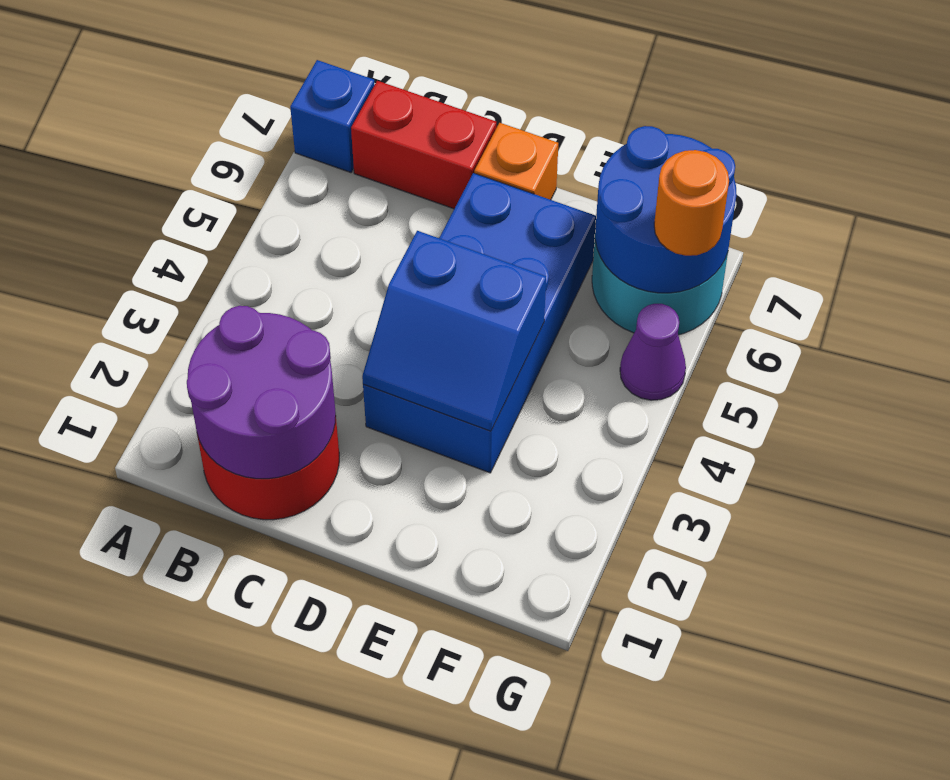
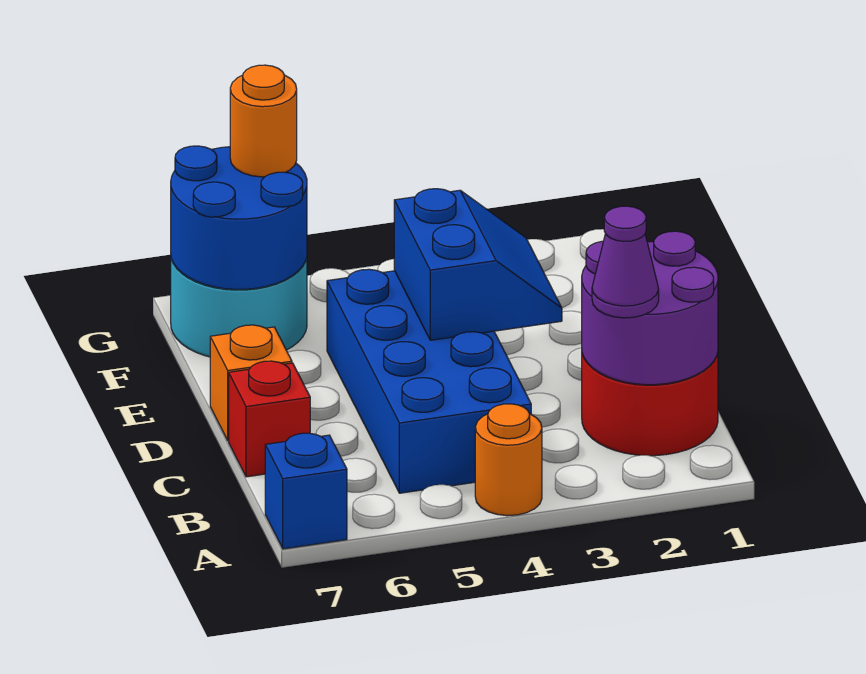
none -> orange 1x1 round brick [475,404,542,516]
red 1x2 brick [351,81,496,209] -> red 1x1 brick [229,361,310,477]
blue 2x4 brick [363,173,596,473] -> blue 2x4 brick turned to [327,269,531,493]
purple 1x1 cone [620,304,686,400] -> purple 1x1 cone moved to [592,206,659,318]

